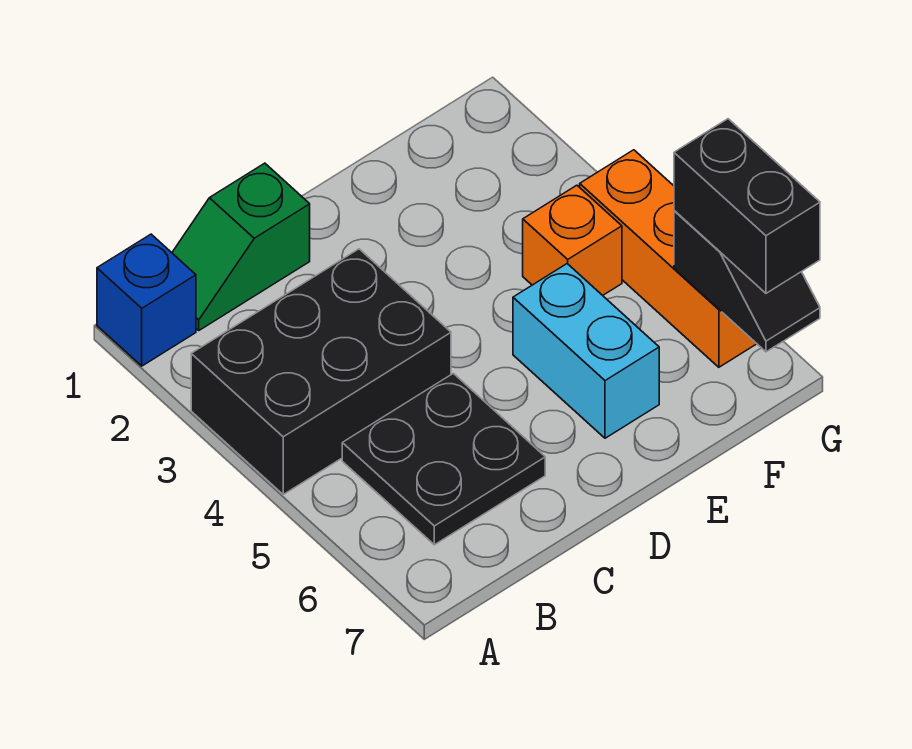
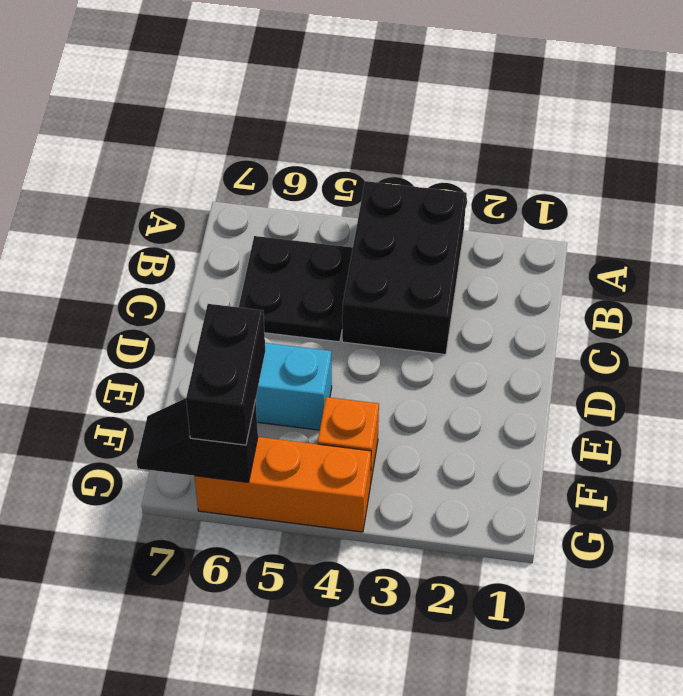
blue 1x1 brick [97,234,196,366] -> none
green 1x2 slope [172,163,310,330] -> none
black 1x2 brick [674,119,820,293] -> black 1x2 brick turned to [186,304,265,445]

